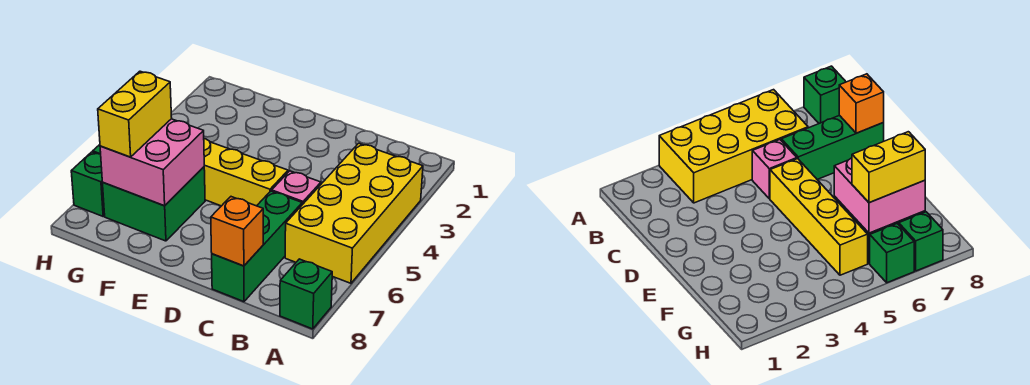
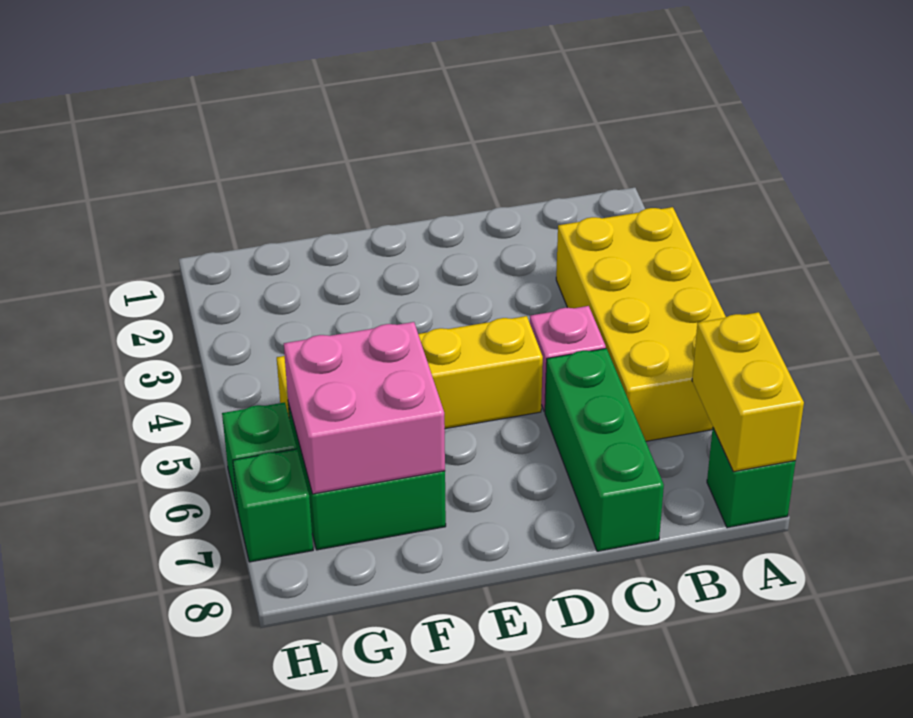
orange 1x1 brick [211,197,263,266] -> none
yellow 1x2 brick [98,71,172,157] -> yellow 1x2 brick moved to [692,312,804,472]

